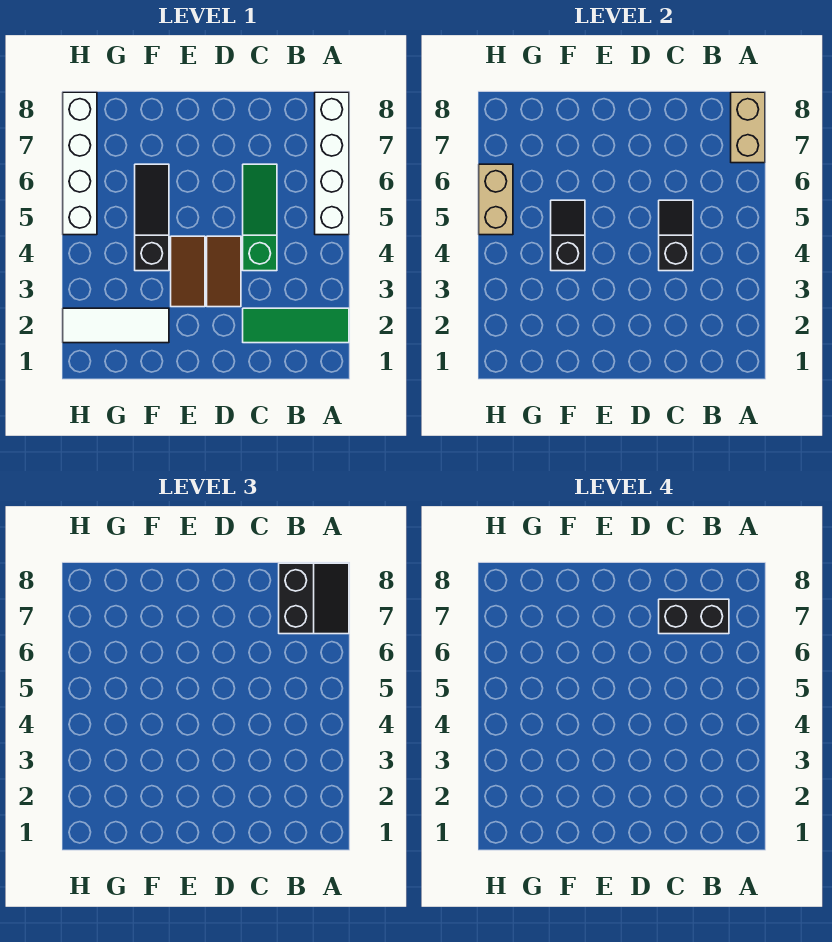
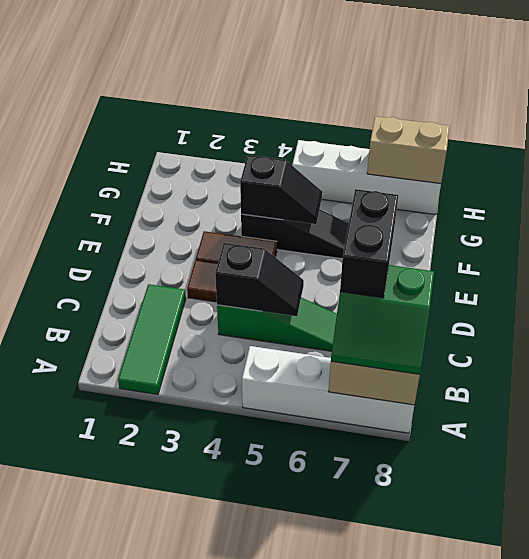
black 2x2 slope [279,563,349,634] -> green 2x2 slope [331,265,434,374]
white 1x3 tile [63,308,169,343] -> none
tan 1x2 brick [479,164,513,235] -> tan 1x2 brick moved to [367,116,450,184]

